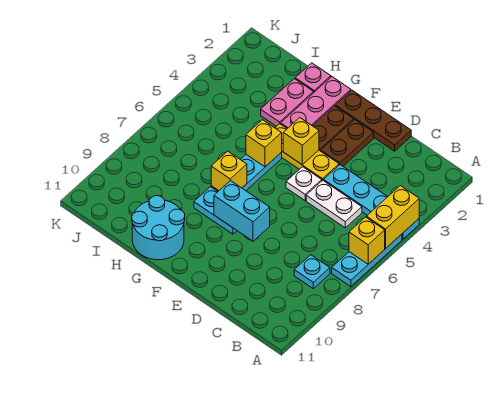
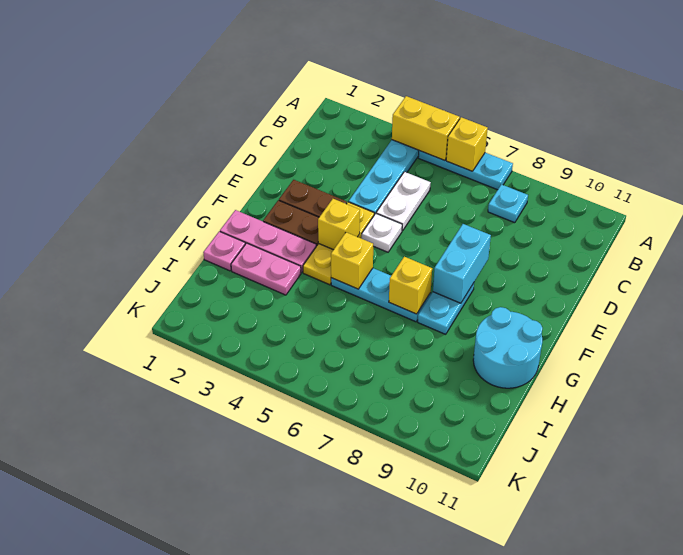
brown 1x3 plate [335,90,411,151] -> none

